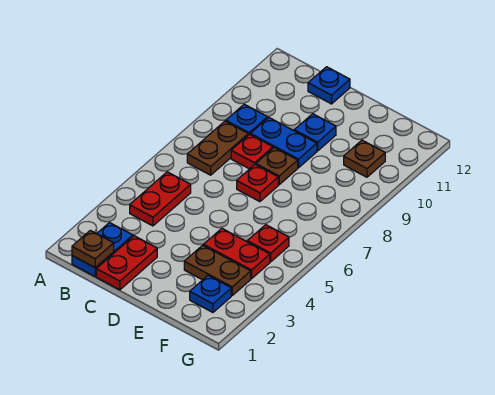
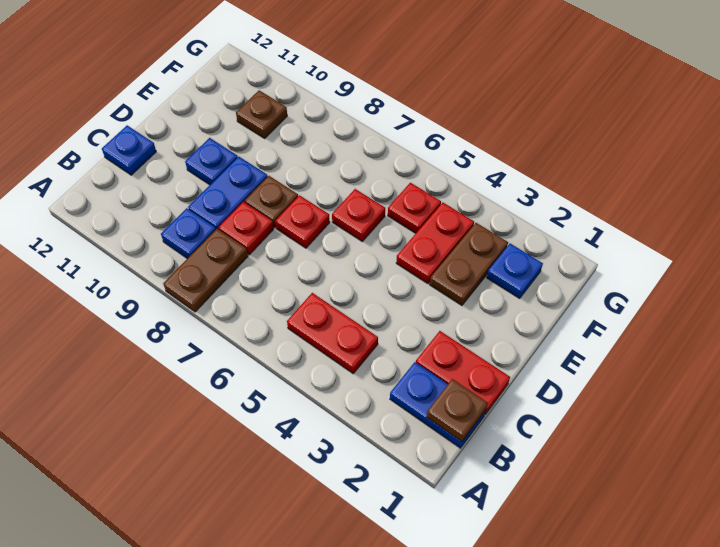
brown 1x2 plate [187,121,248,175] -> brown 1x2 plate turned to [163,229,248,312]
none -> red 1x1 plate [332,189,385,241]

